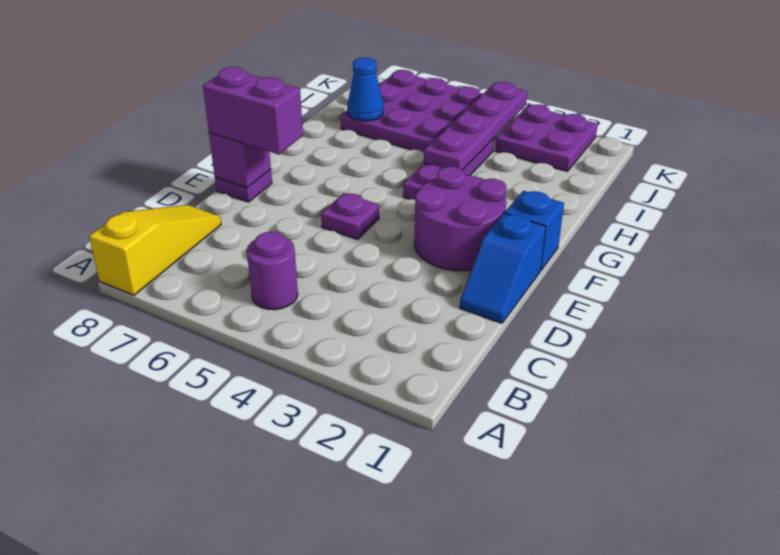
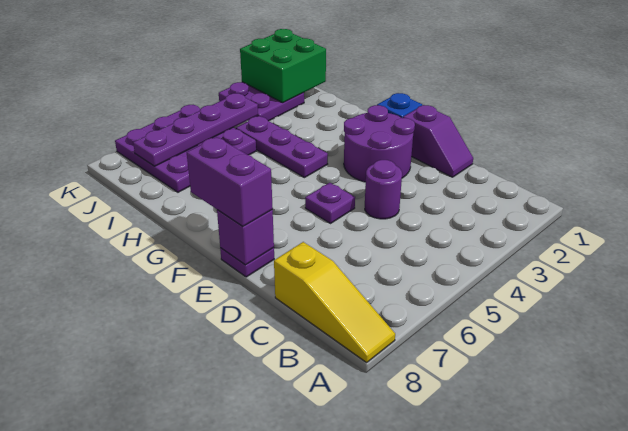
yellow 1x3 slope [89,205,221,295] -> yellow 1x3 slope turned to [274,242,395,362]
purple 1x1 round brick [247,232,298,310] -> purple 1x1 round brick moved to [365,160,402,219]
blue 1x2 slope [460,213,546,323] -> purple 1x2 slope [403,105,473,177]
purple 1x2 brick [203,67,303,154] -> purple 1x2 brick turned to [187,137,273,226]
purple 1x4 plate [424,82,527,170] -> purple 1x4 plate turned to [133,93,258,166]
blue 1x1 cone [347,58,384,121] -> none
none -> green 2x2 brick [240,29,326,103]

